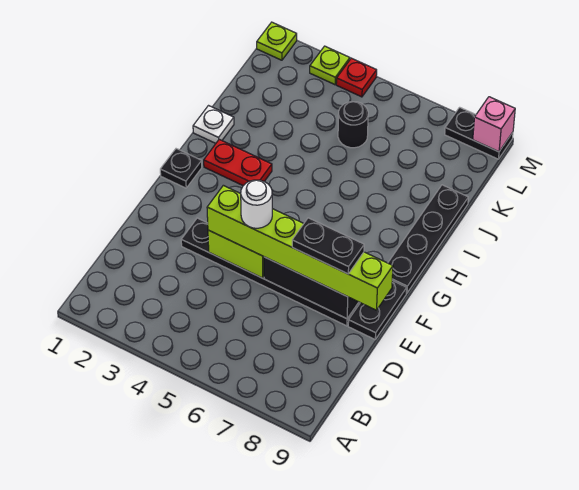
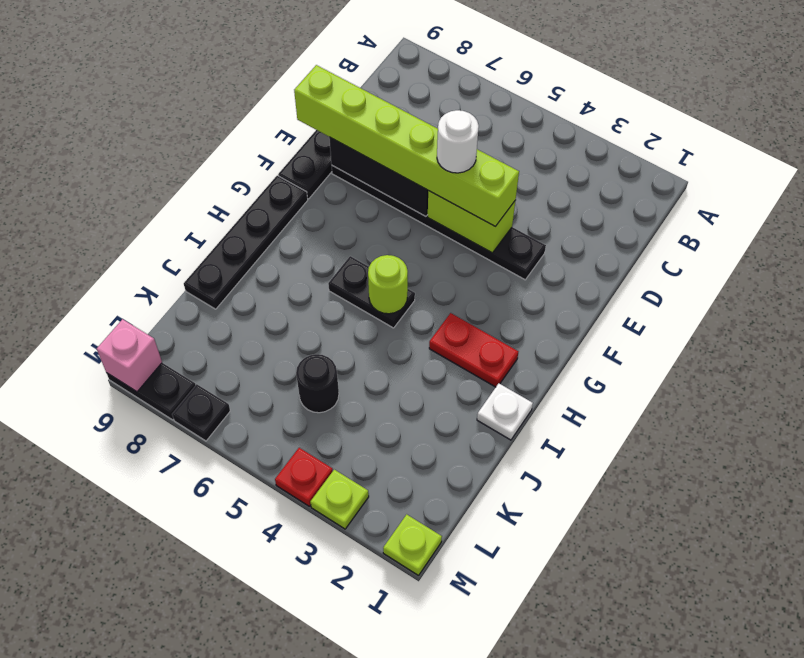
black 1x2 plate [292,218,364,274] -> black 1x2 plate moved to [328,256,415,328]
black 1x1 plate [160,149,202,188] -> black 1x1 plate moved to [172,384,230,441]
none -> lime 1x1 round brick [368,255,408,314]

